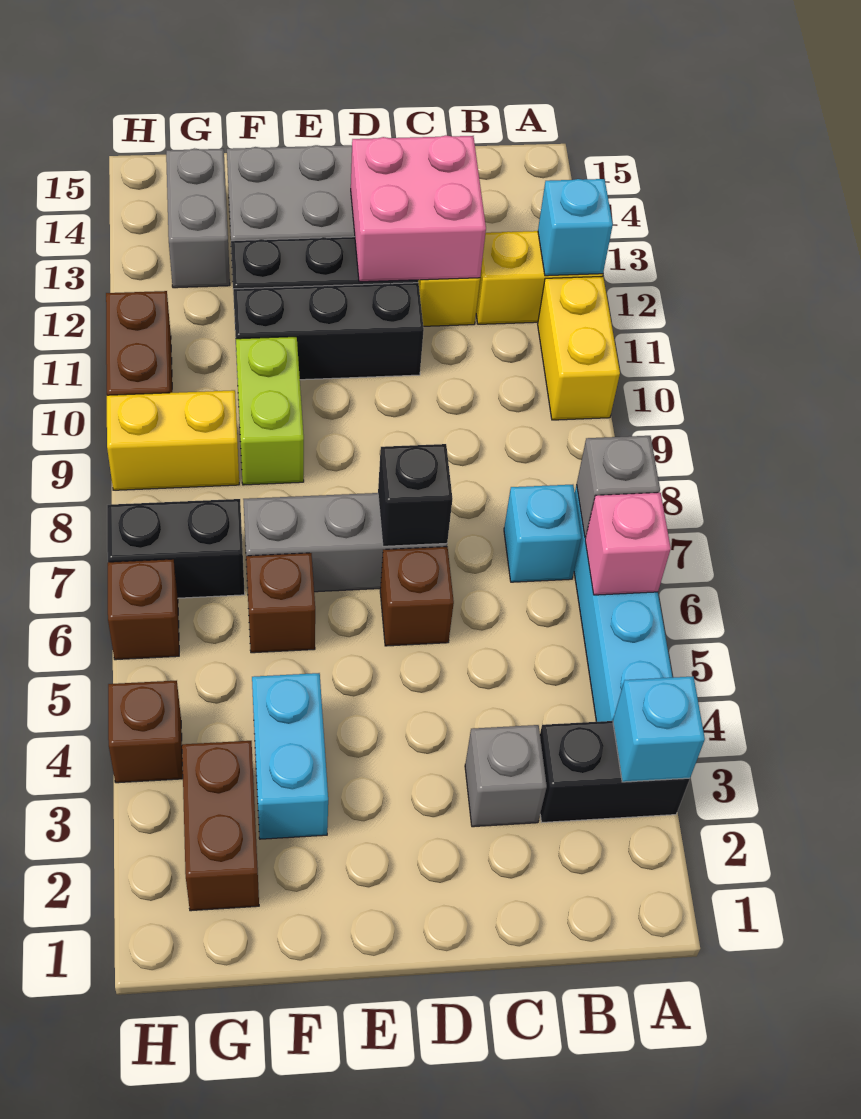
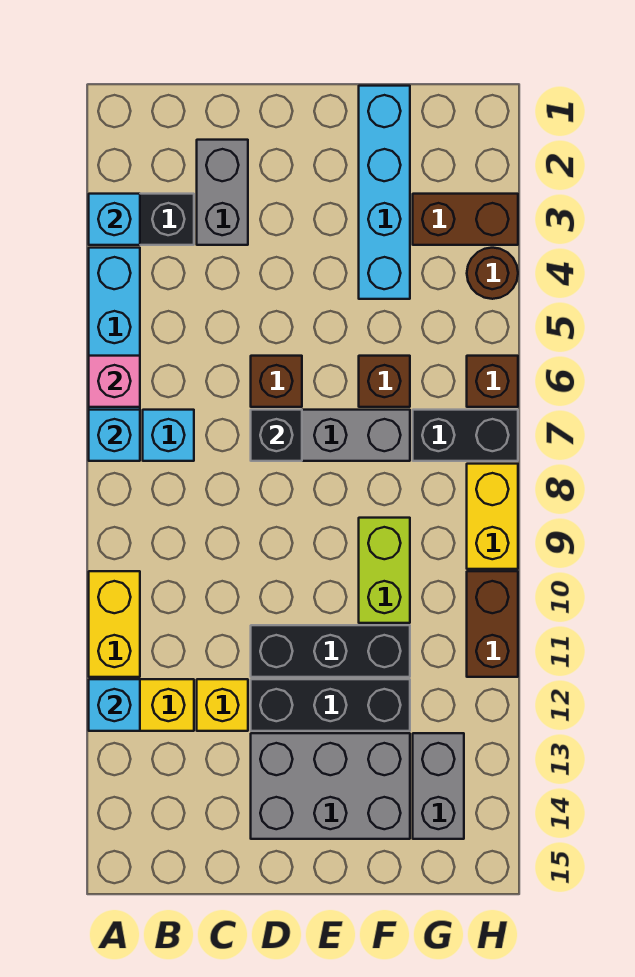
grey 1x1 brick [577,436,660,537] -> cyan 1x1 brick [89,410,140,461]
grey 1x1 brick [465,725,547,827] -> grey 1x2 brick [197,140,248,245]
pink 2x2 brick [351,135,486,282] -> none
cyan 1x2 brick [252,673,328,839] -> cyan 1x4 brick [359,86,410,299]
brown 1x2 brick [182,741,259,911] -> brown 1x2 brick turned to [413,194,518,245]
yellow 1x2 brick [107,390,239,490] -> yellow 1x2 brick turned to [467,464,518,569]
brown 1x1 brick [108,681,183,783] -> brown 1x1 round brick [467,248,518,299]

